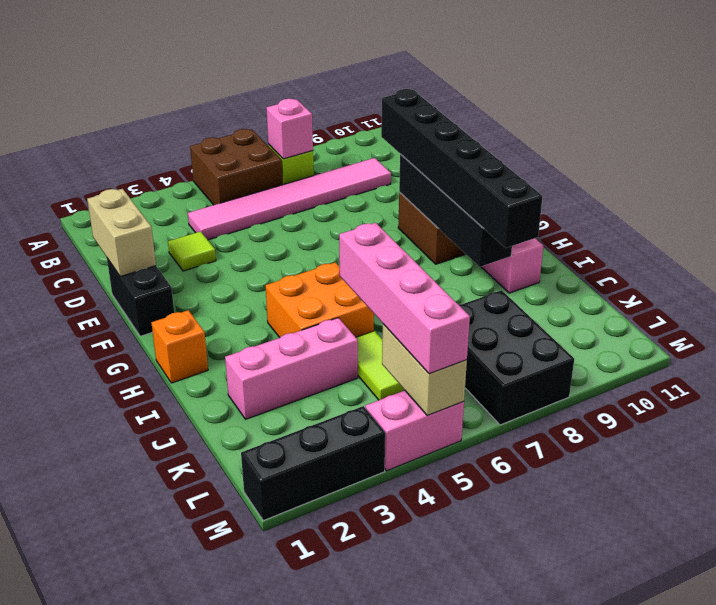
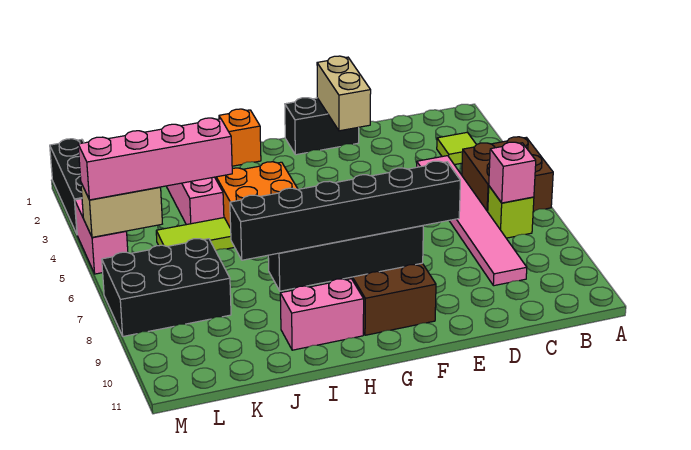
tan 1x2 brick [87,189,156,277] -> tan 1x2 brick turned to [317,56,371,131]
lime 1x1 tile [168,231,216,271] -> lime 1x1 tile moved to [437,132,476,165]

